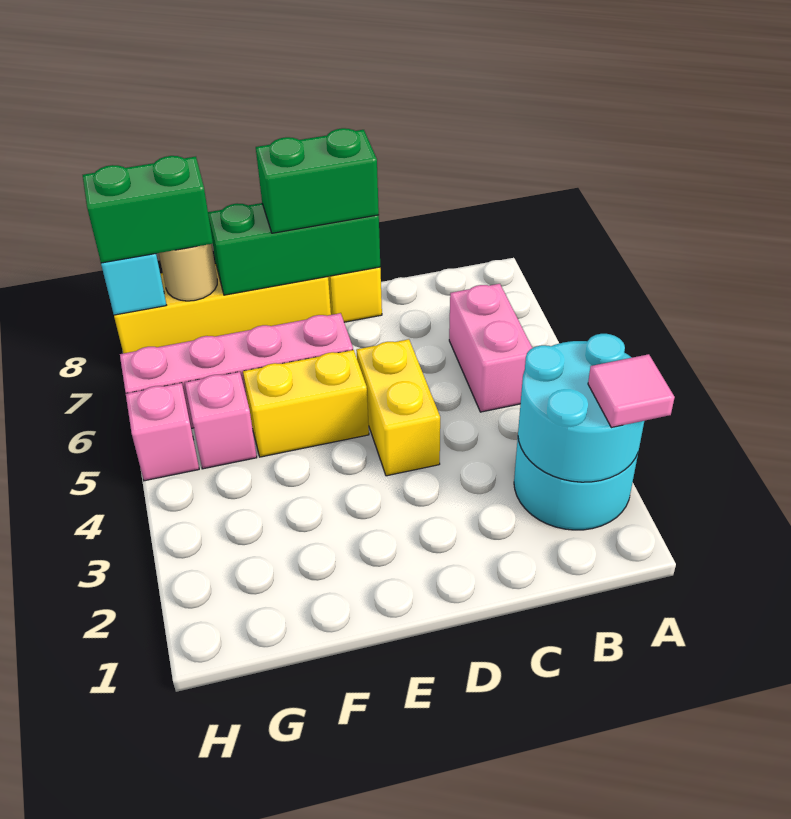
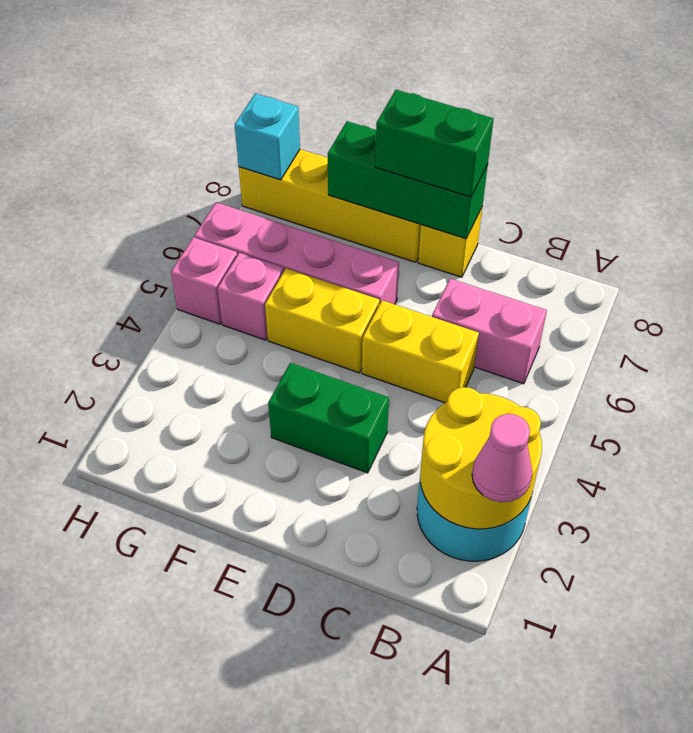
cyan 2x2 round brick [518,334,644,482] -> yellow 2x2 round brick [420,387,542,529]
pink 1x1 tile [588,354,675,428] -> pink 1x1 cone [472,414,532,502]
pink 1x2 brick [449,284,532,412] -> pink 1x2 brick turned to [432,279,547,384]
yellow 1x2 brick [356,339,440,476] -> yellow 1x2 brick turned to [362,300,479,403]
tan 1x1 round brick [159,244,217,301] -> none
green 1x2 brick [83,156,213,263] -> green 1x2 brick moved to [268,363,389,473]

